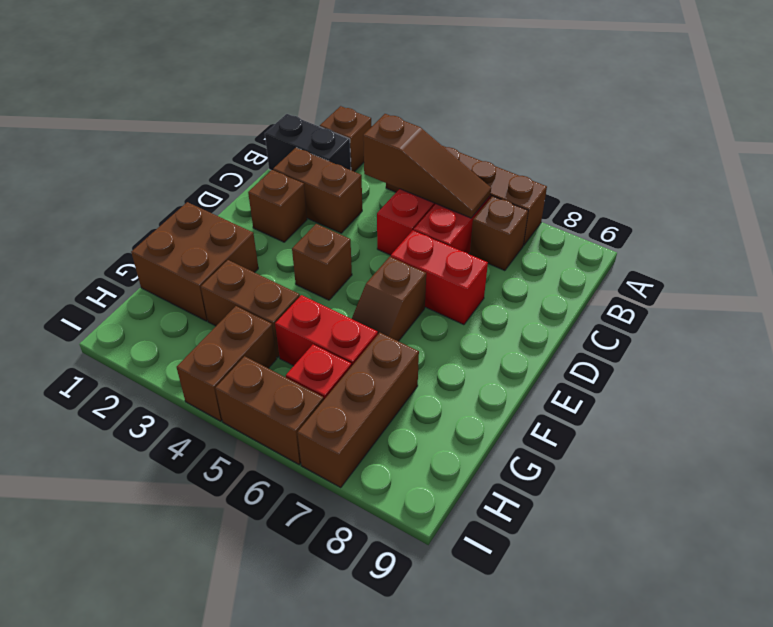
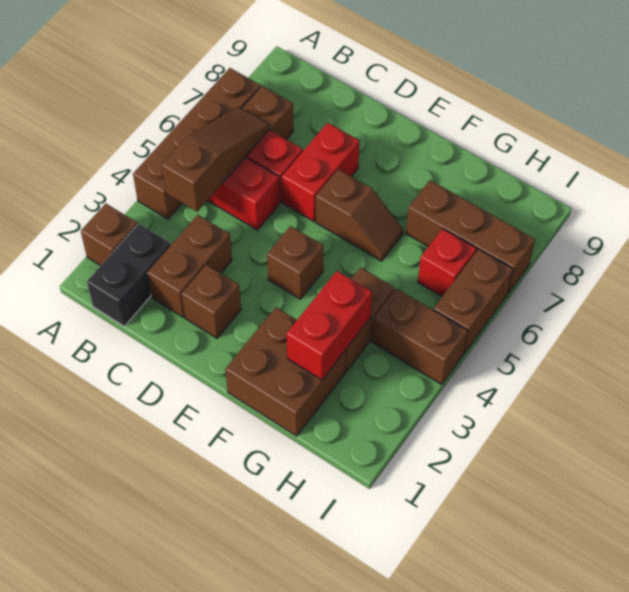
red 1x2 brick [275,295,378,366] -> red 1x2 brick moved to [286,271,372,380]

